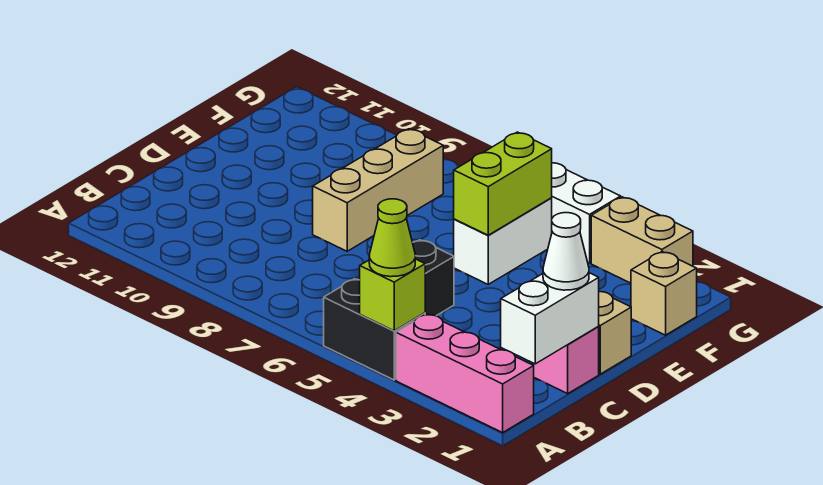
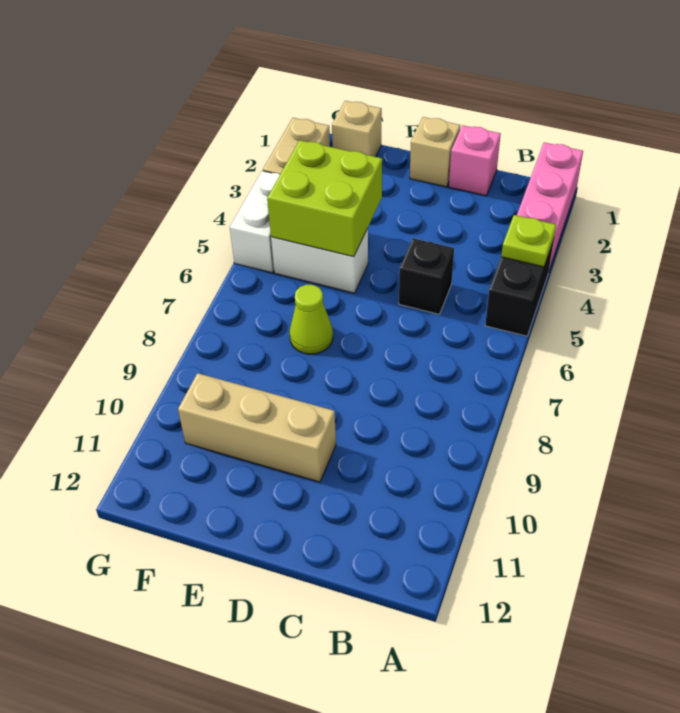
lime 1x1 brick [360,259,425,331] -> lime 1x1 plate [501,215,556,267]
lime 1x1 cone [369,199,415,277] -> lime 1x1 cone moved to [289,285,333,354]
white 1x2 brick [501,273,599,364] -> none
white 1x1 cone [543,213,589,290] -> none
tan 1x3 brick [313,129,443,251] -> tan 1x3 brick moved to [178,373,336,482]
lime 1x2 brick [454,132,552,235] -> lime 2x2 brick [267,140,382,257]

